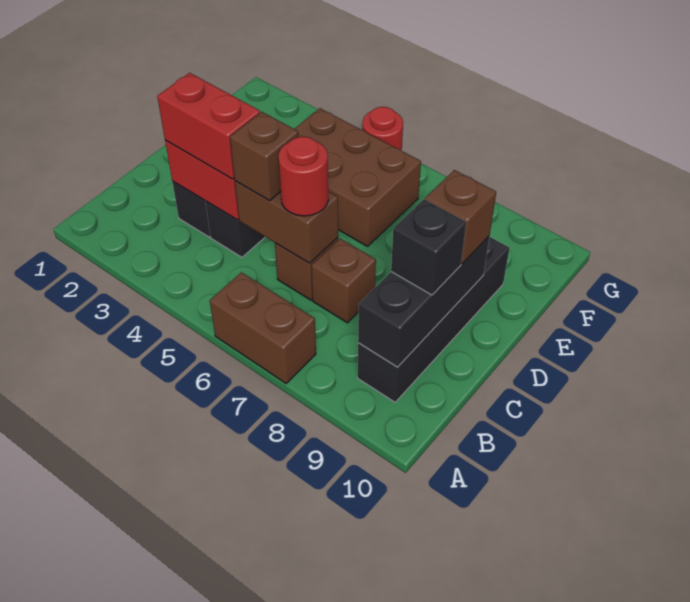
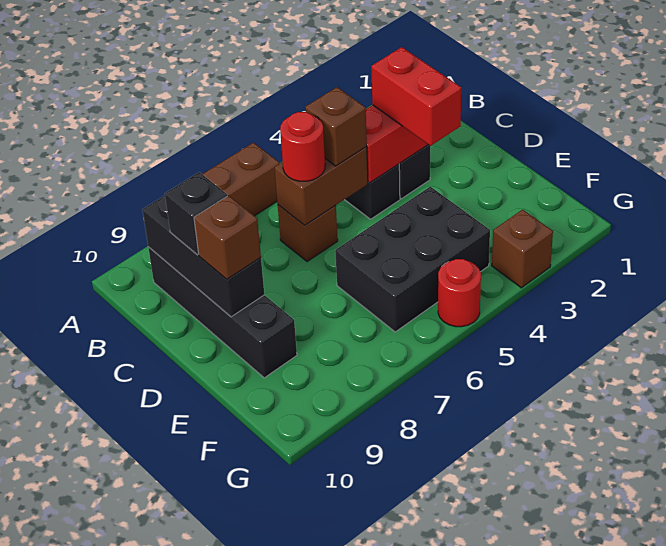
red 1x2 brick [157,73,260,179] -> red 1x2 brick turned to [371,47,461,146]
brown 1x1 brick [311,239,376,323] -> brown 1x1 brick moved to [492,210,553,288]
brown 2x3 brick [295,108,421,246] -> black 2x3 brick [335,187,490,332]

